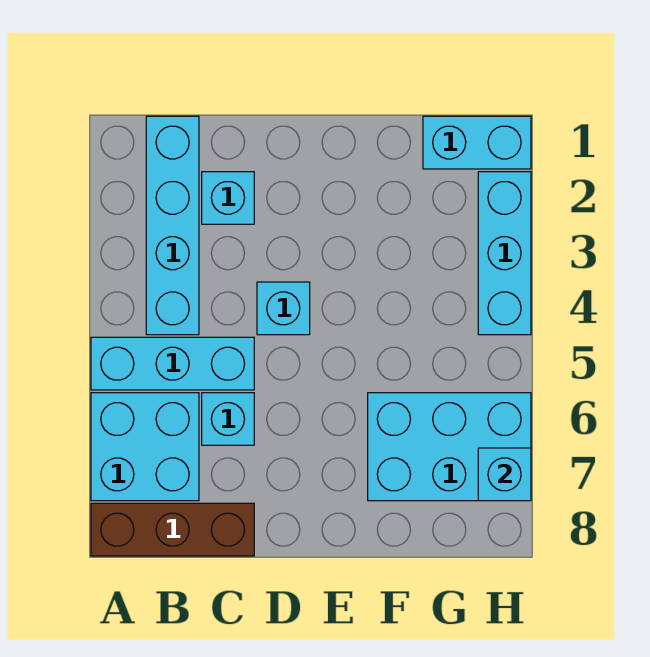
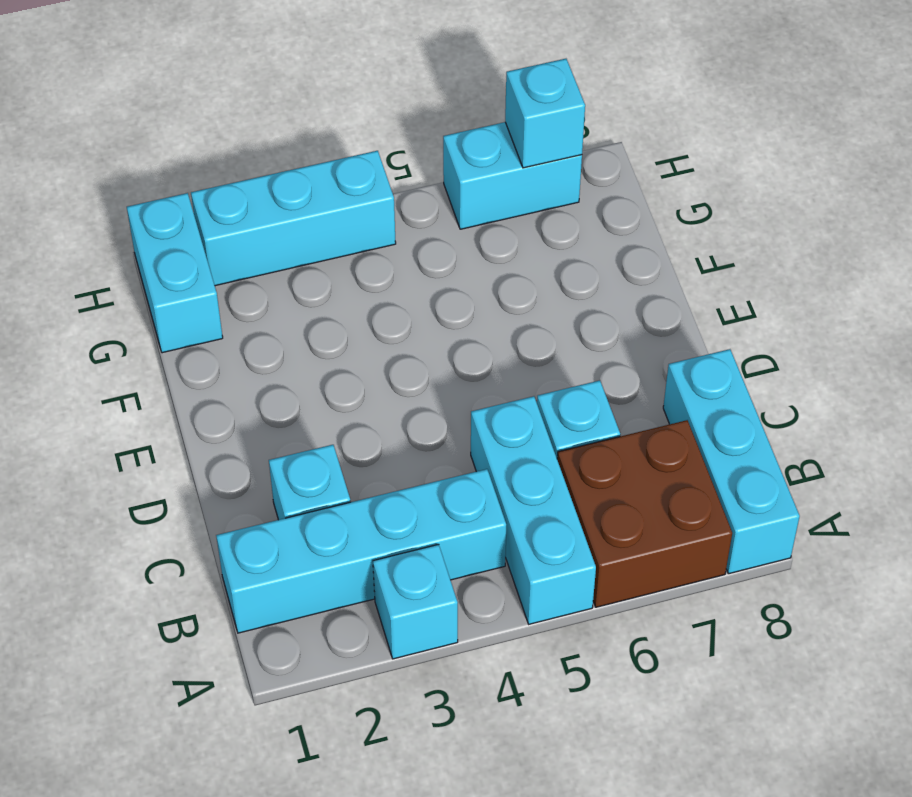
cyan 2x2 brick [91,393,199,501] -> brown 2x2 brick [557,420,732,607]
brown 1x3 brick [91,503,254,556] -> cyan 1x3 brick [663,349,800,574]
cyan 1x1 brick [257,282,310,335] -> cyan 1x1 brick moved to [373,544,458,659]
cyan 2x3 brick [368,393,531,501] -> cyan 1x2 brick [443,122,582,229]

